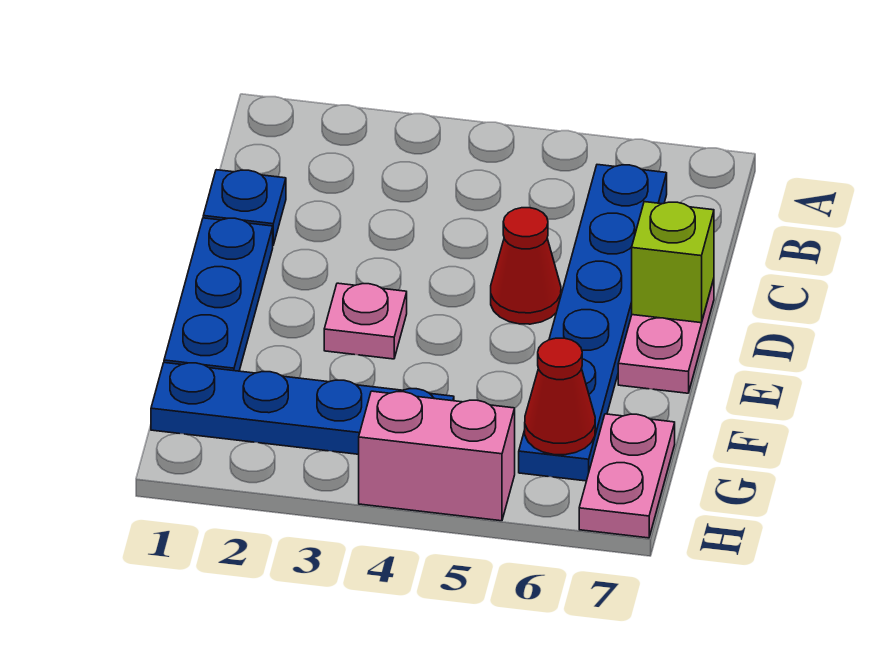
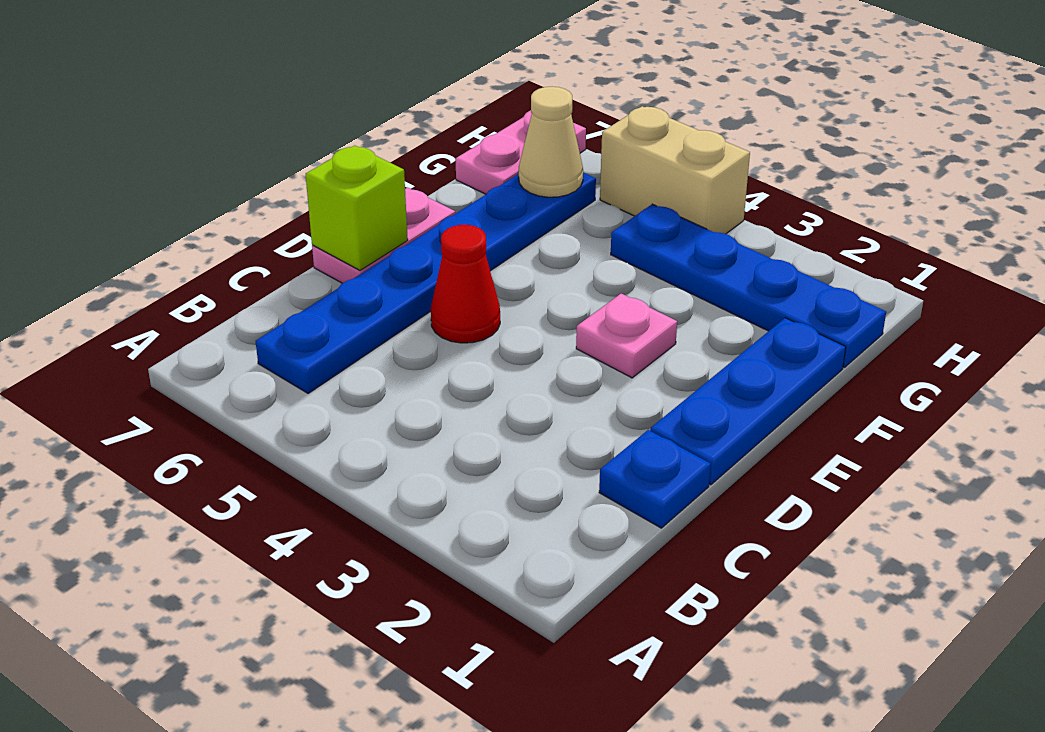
red 1x1 cone [525,338,595,455] -> tan 1x1 cone [519,87,583,197]
pink 1x2 brick [359,391,515,521] -> tan 1x2 brick [600,106,750,234]

